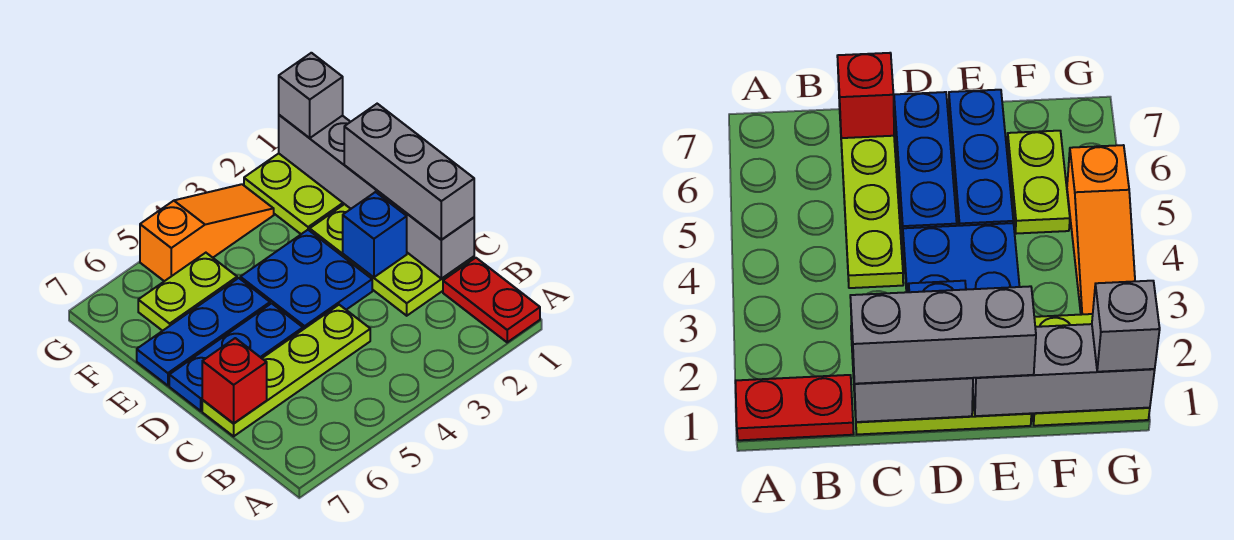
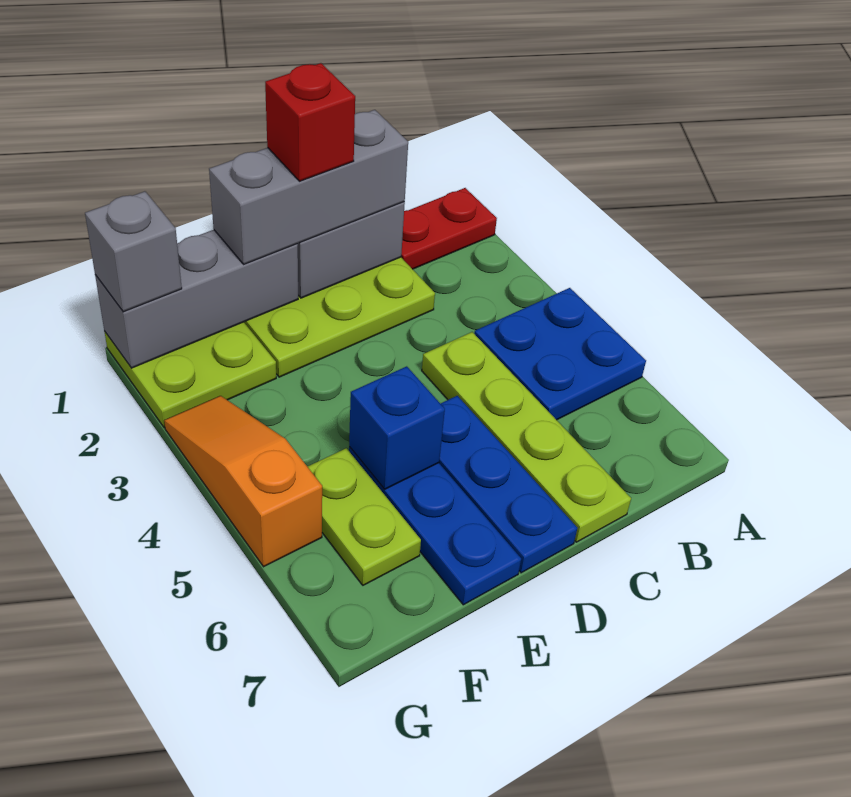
red 1x1 brick [202,338,267,424] -> red 1x1 brick moved to [265,63,355,181]
blue 1x1 brick [343,192,407,277] -> blue 1x1 brick moved to [349,366,445,489]
blue 2x2 plate [240,230,372,329] -> blue 2x2 plate moved to [474,288,646,420]

